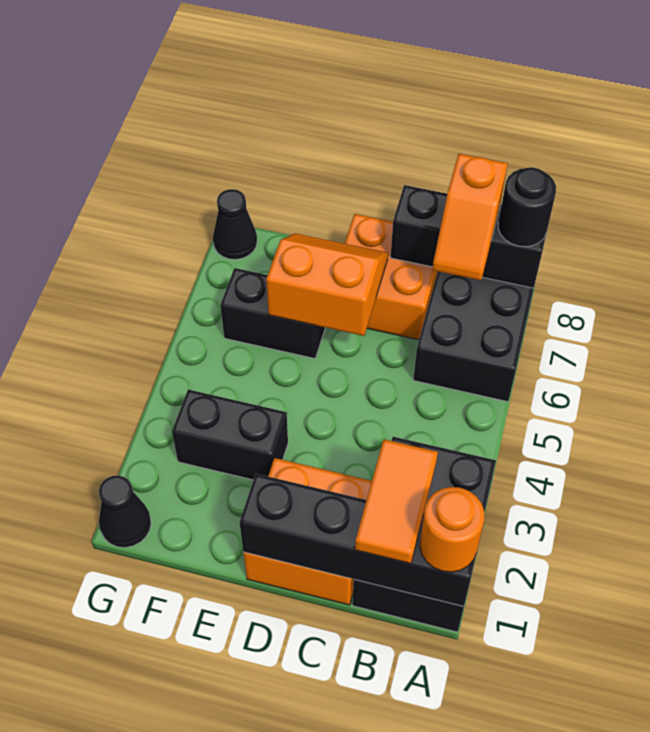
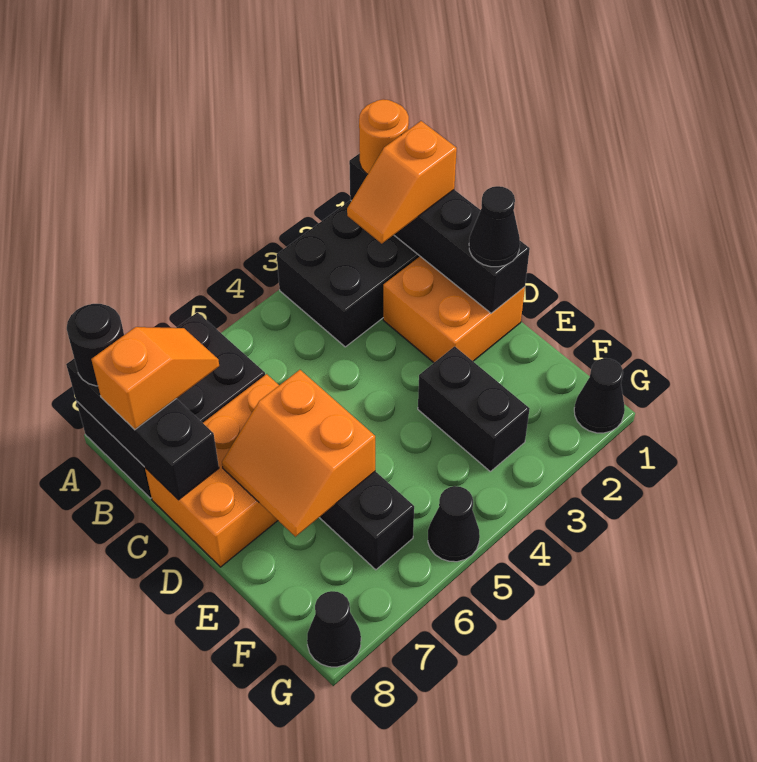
orange 1x2 tile [355,439,438,564] -> orange 1x2 slope [347,121,457,244]
orange 2x2 brick [345,214,438,340] -> orange 2x3 brick [145,374,279,567]
none -> black 1x1 cone [469,186,520,267]
none -> black 1x1 cone [428,486,480,562]

